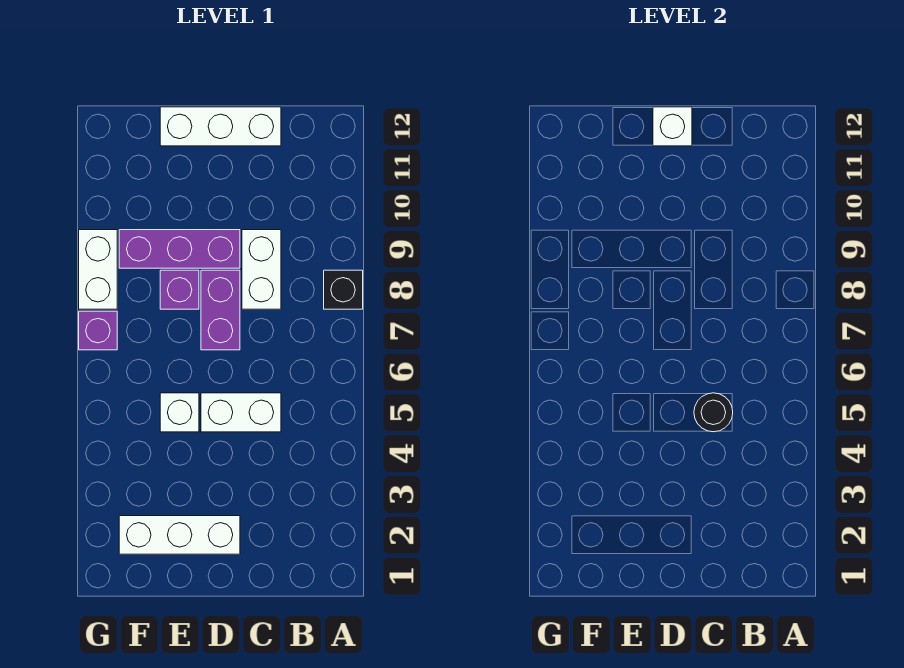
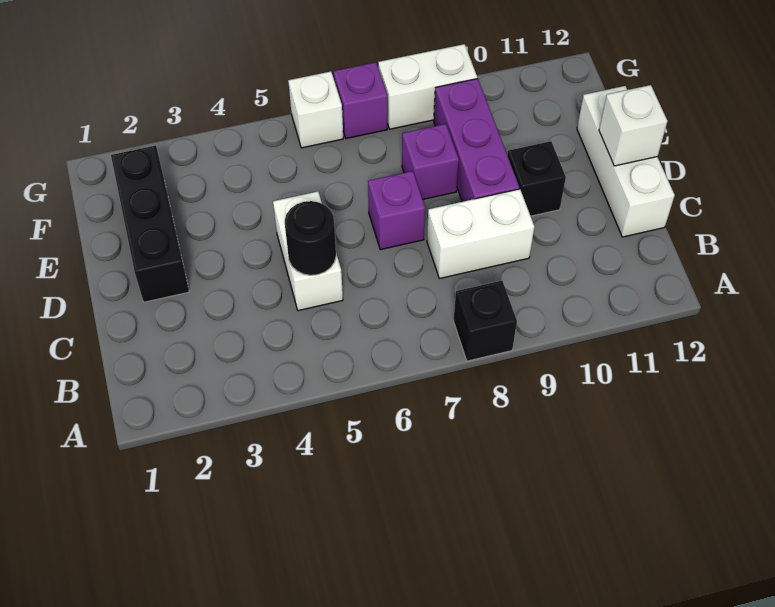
white 1x3 brick [119,516,240,554] -> black 1x3 brick [111,146,189,302]
purple 1x2 brick [201,270,240,350] -> purple 1x1 brick [368,171,425,250]
none -> black 1x1 brick [507,141,566,216]
white 1x1 brick [160,393,199,432] -> white 1x1 brick moved to [288,72,343,148]

